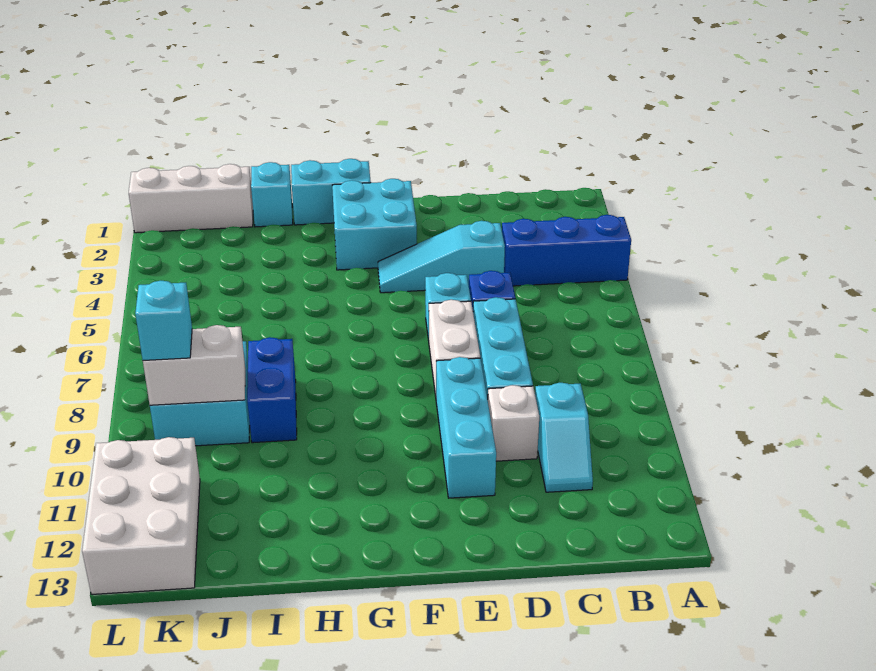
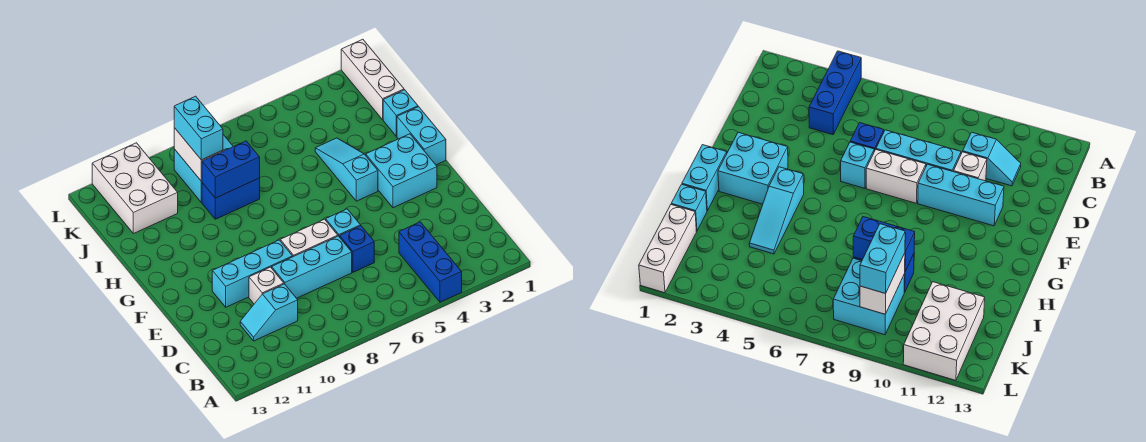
cyan 1x3 slope [378,221,505,293] -> cyan 1x3 slope moved to [315,138,378,201]
none -> blue 1x2 brick [202,141,260,198]
cyan 1x1 brick [135,281,192,360] -> cyan 1x2 brick [174,96,223,160]
white 2x3 brick [82,437,200,594] -> white 2x3 brick turned to [92,143,178,234]

